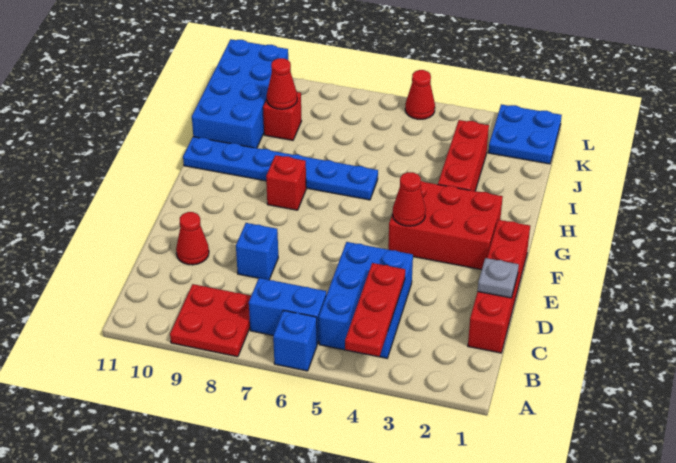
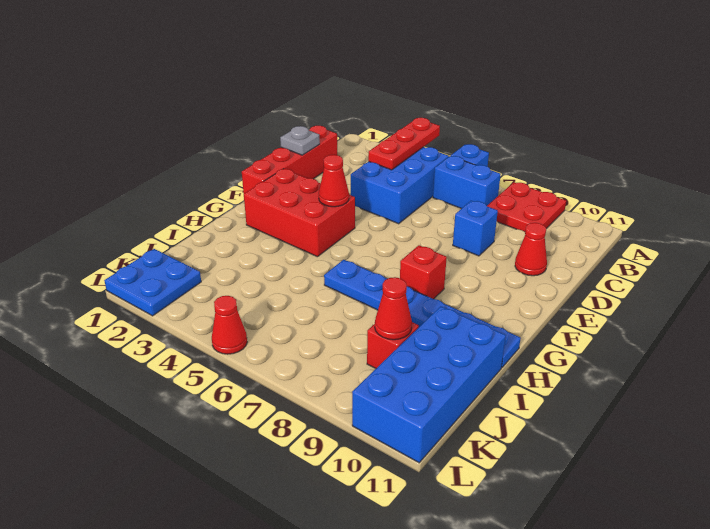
red 1x3 brick [438,120,489,191] -> none

